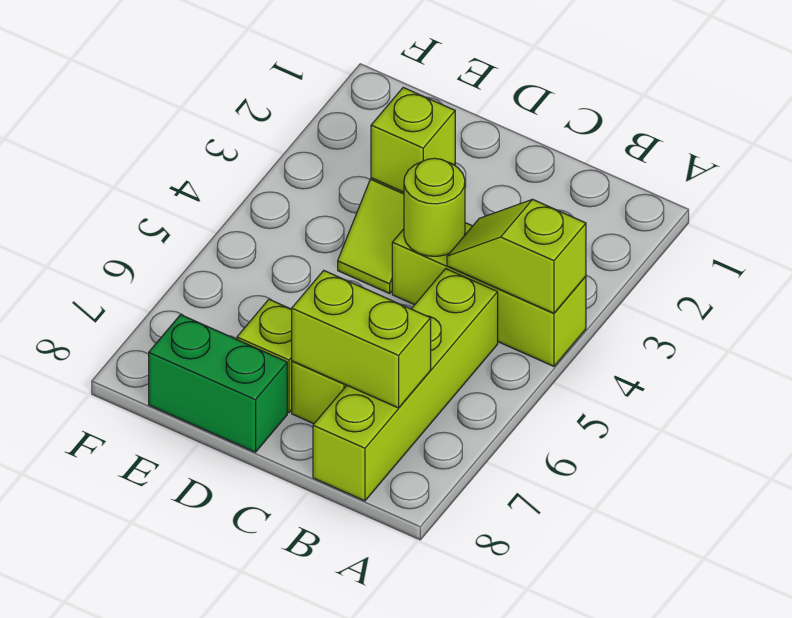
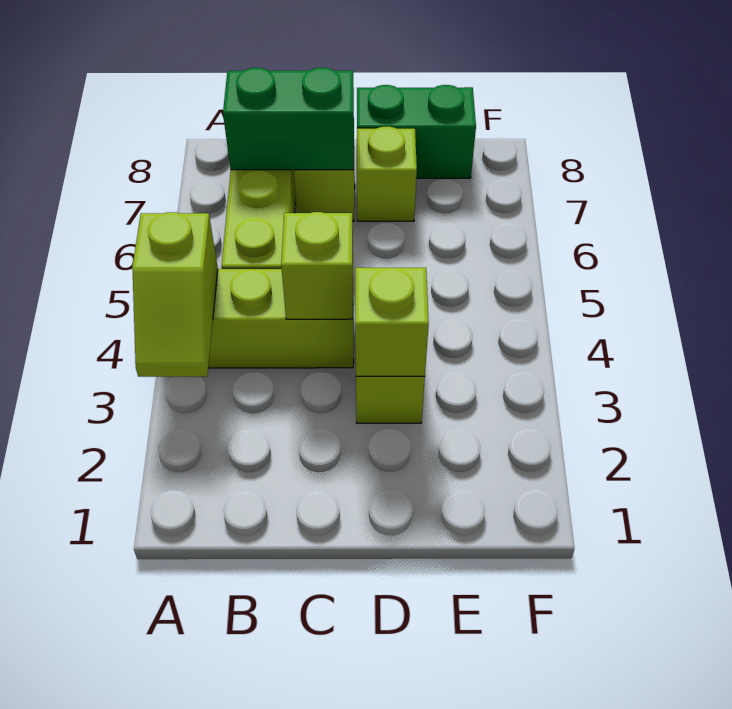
lime 1x2 slope [447,199,586,313] -> lime 1x2 slope turned to [132,212,218,377]
lime 1x2 brick [292,271,431,408] -> green 1x2 brick [223,68,354,170]
lime 1x1 round brick [404,158,465,256] -> lime 1x1 brick [281,212,353,319]

